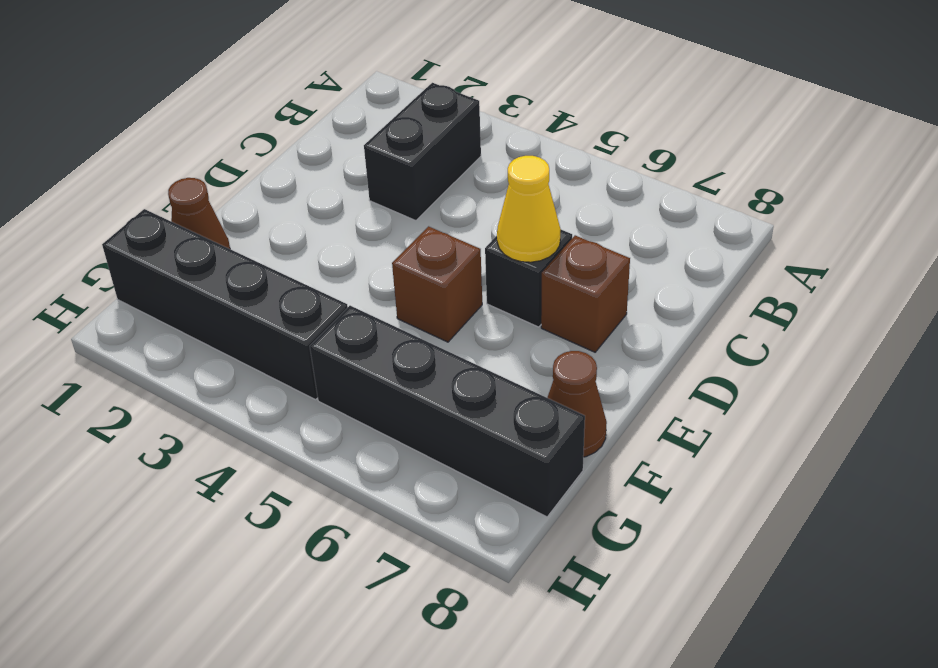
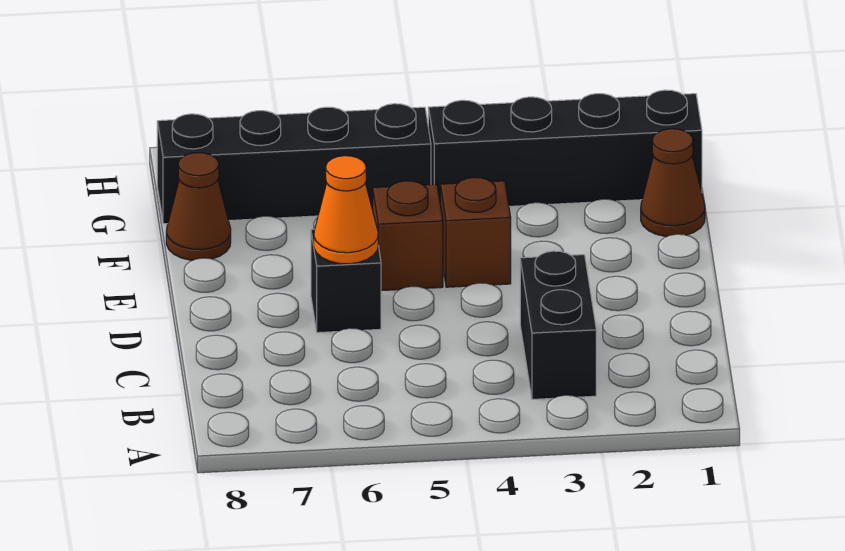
yellow 1x1 cone [497,156,561,262] -> orange 1x1 cone [314,156,378,264]
brown 1x1 brick [541,235,630,352] -> brown 1x1 brick moved to [440,177,511,287]

